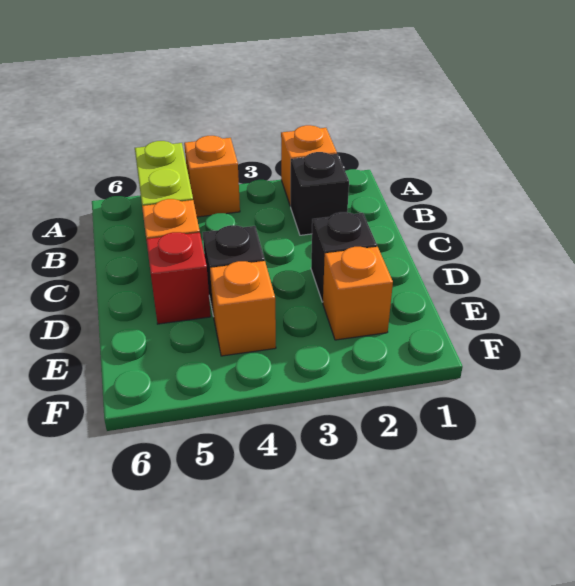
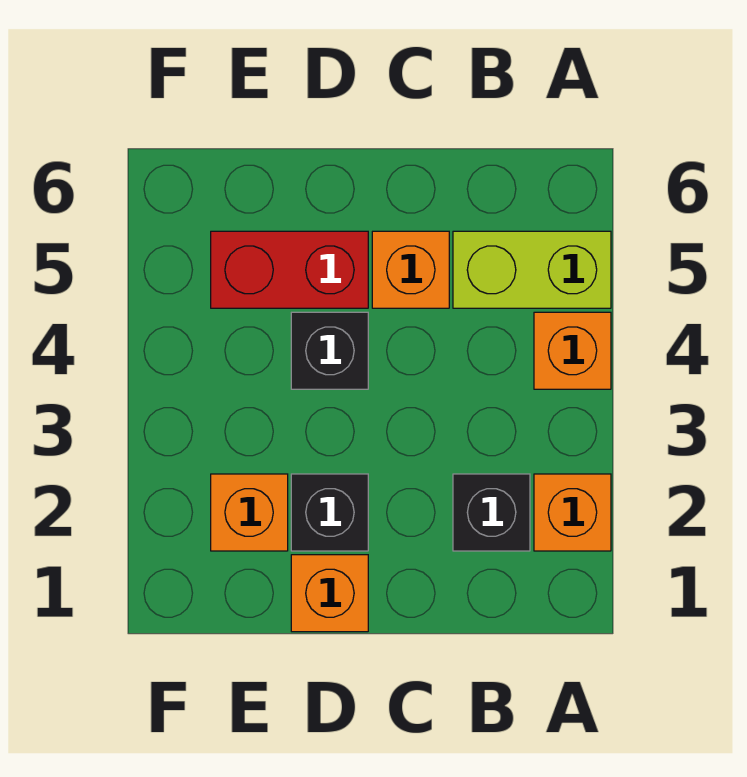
red 1x1 brick [146,232,211,324] -> red 1x2 brick [211,231,368,308]
orange 1x1 brick [210,261,276,356] -> orange 1x1 brick moved to [291,555,368,632]

